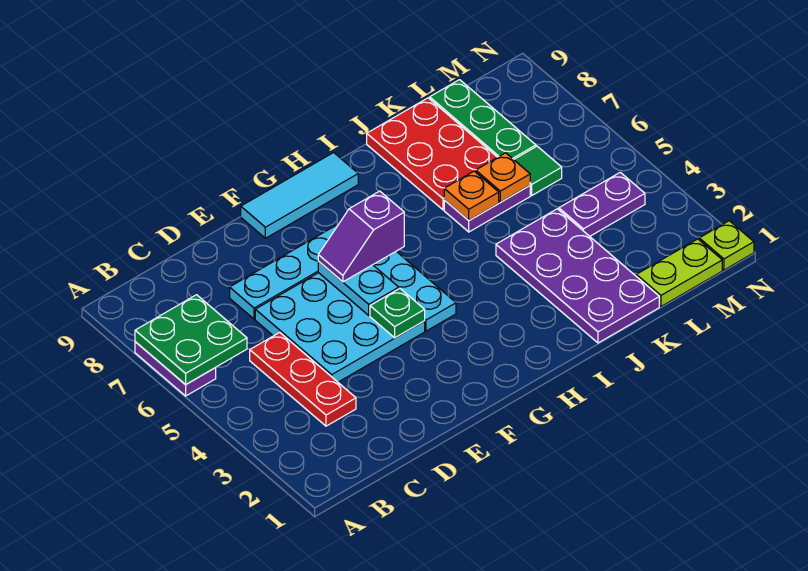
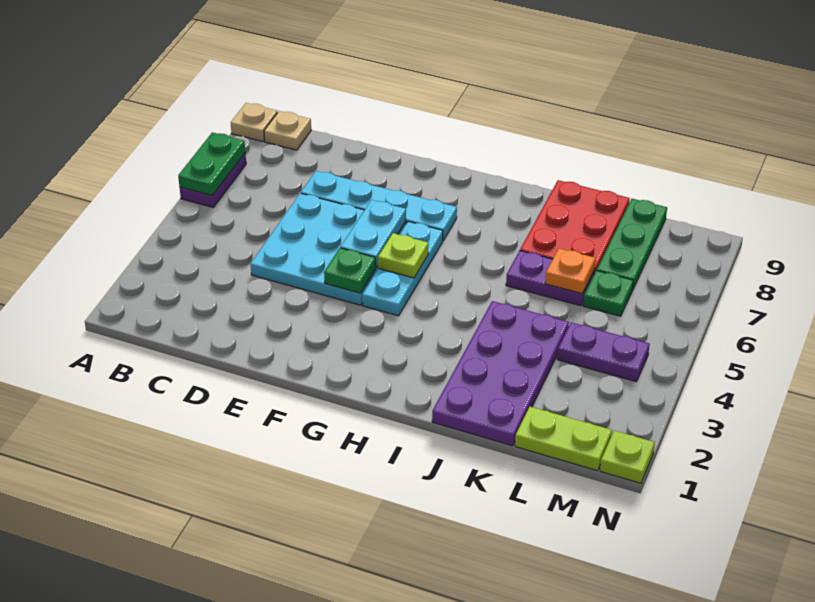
green 2x2 plate [135,295,247,385] -> green 1x2 plate [178,132,245,196]
none -> tan 1x1 plate [231,103,278,142]
none -> tan 1x1 plate [264,111,311,150]
red 1x3 plate [250,332,356,426] -> none
purple 1x2 slope [318,191,404,282] -> none
cyan 1x3 tile [241,153,358,238] -> none
none -> lime 1x1 plate [378,233,428,278]
orange 1x1 plate [444,171,499,220] -> none
green 1x1 tile [514,146,562,195] -> green 1x1 plate [583,270,633,316]

